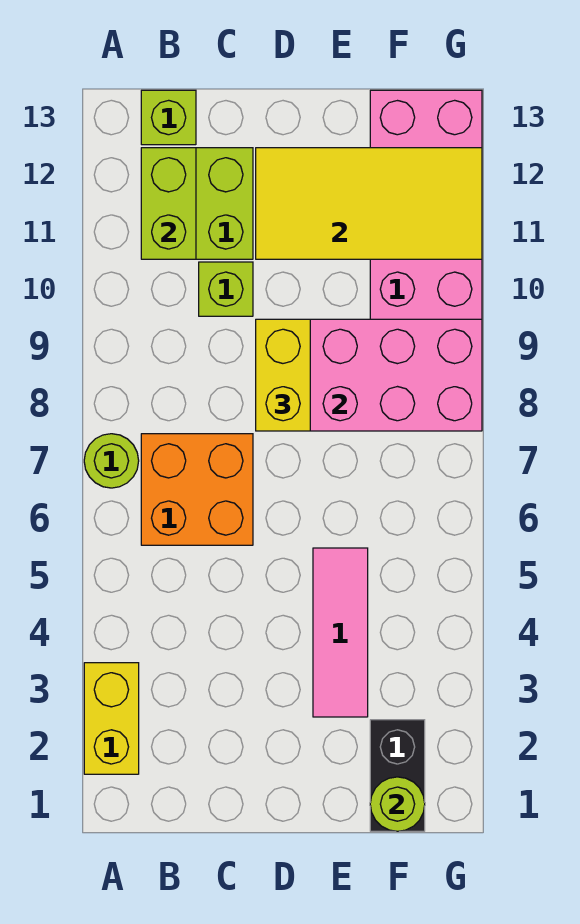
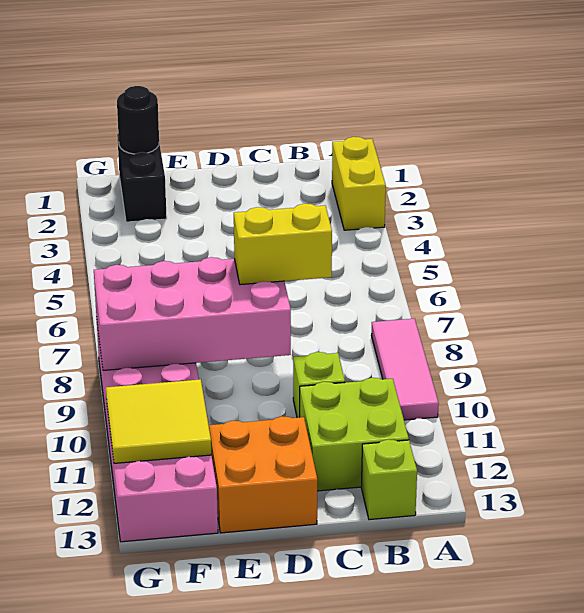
lime 1x1 round brick [84,434,139,488] -> none
orange 2x2 brick [141,434,253,545] -> orange 2x2 brick moved to [209,416,317,533]
lime 1x2 brick [141,148,196,259] -> none
yellow 1x2 brick [256,319,310,431] -> yellow 1x2 brick turned to [234,204,332,285]
yellow 2x4 tile [256,148,482,259] -> yellow 2x2 tile [106,379,211,463]
pink 1x3 tile [313,548,368,717] -> pink 1x3 tile moved to [371,319,439,420]
lime 1x1 round brick [370,777,425,831] -> black 1x1 round brick [117,86,159,154]

